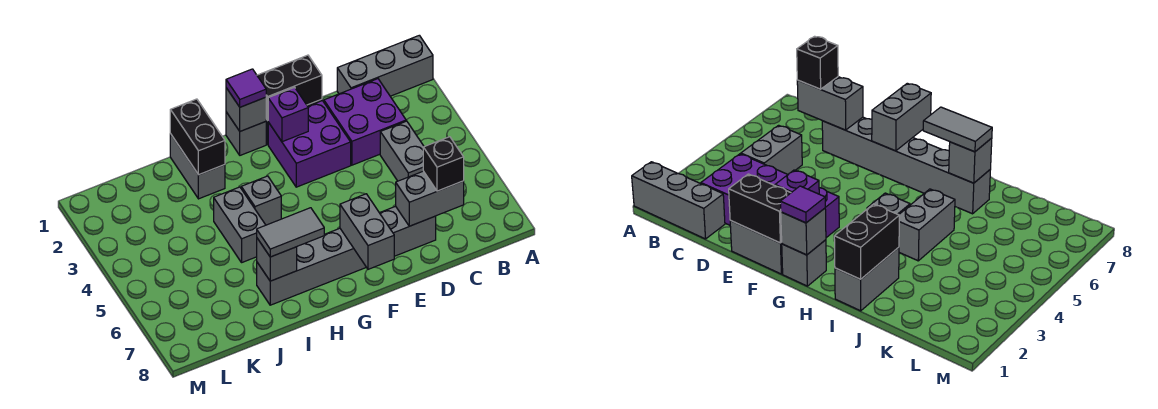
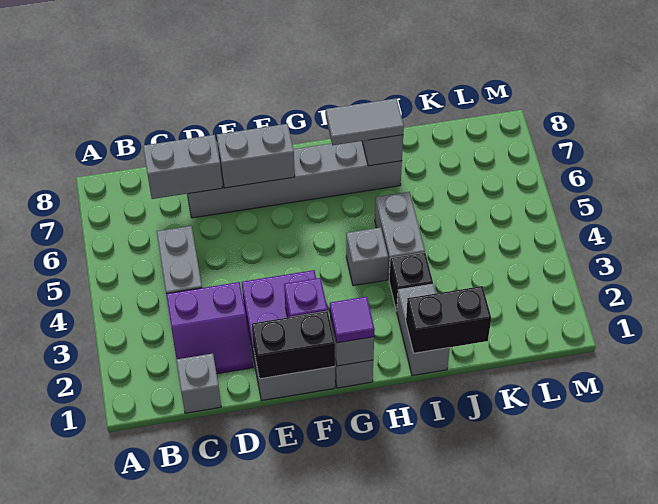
grey 1x3 brick [337,35,433,96] -> grey 1x1 brick [176,354,221,413]
purple 2x2 brick [324,79,406,165] -> purple 2x2 slope [166,282,253,374]
black 1x1 brick [423,137,464,191] -> black 1x1 brick moved to [389,253,433,311]
grey 1x2 brick [340,194,394,269] -> grey 1x2 brick turned to [217,124,295,188]
black 1x2 brick [170,99,225,175] -> black 1x2 brick turned to [406,286,491,353]

